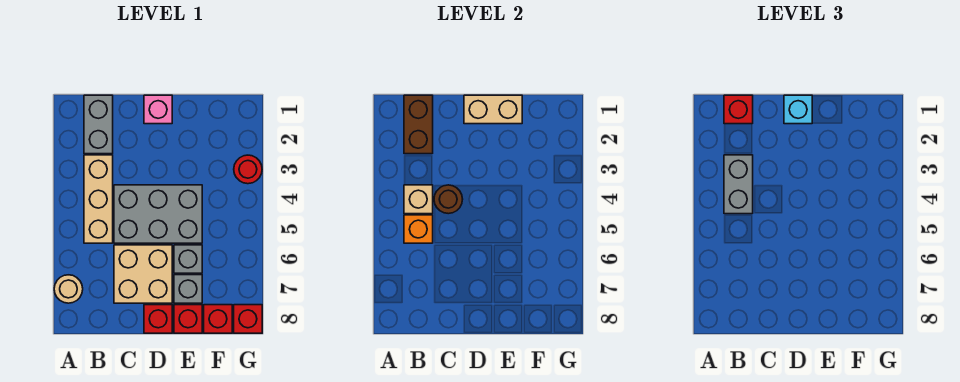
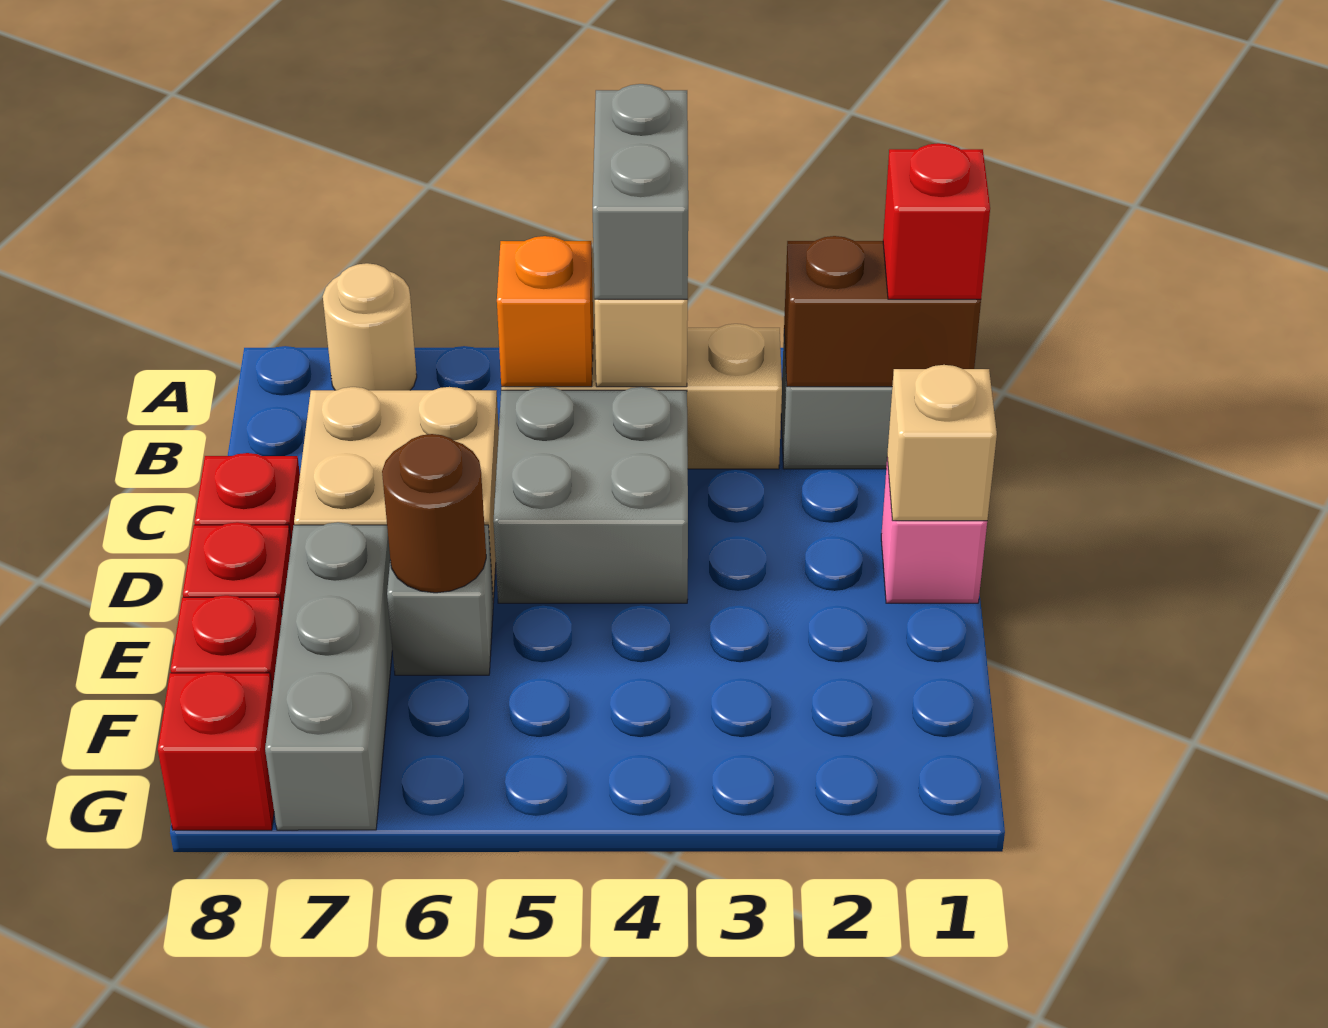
grey 1x2 brick [724,155,753,214] -> grey 1x2 brick turned to [593,84,688,299]
grey 2x3 brick [114,185,202,243] -> grey 2x2 brick [493,387,688,603]
brown 1x1 round brick [434,185,463,214] -> brown 1x1 round brick moved to [382,434,486,593]
tan 1x2 brick [464,95,522,124] -> tan 1x1 brick [887,365,997,521]
cyan 1x1 brick [784,95,812,124] -> none
grey 1x1 brick [174,275,202,303] -> grey 1x3 brick [265,522,392,830]
red 1x1 round brick [234,155,262,184] -> none

